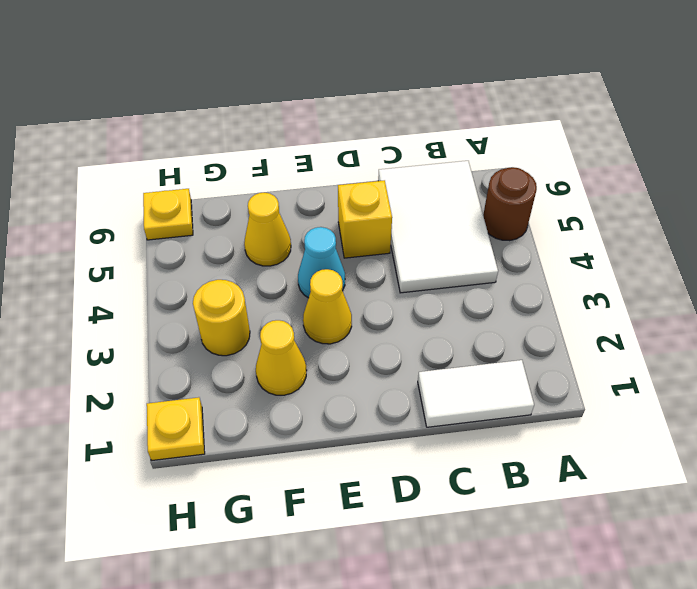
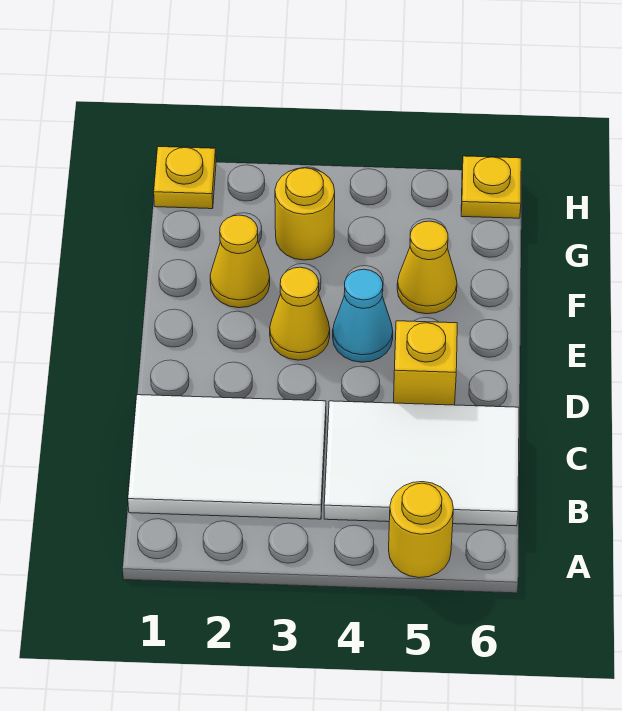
brown 1x1 round brick [483,167,537,241] -> yellow 1x1 round brick [389,482,453,578]
white 1x2 tile [418,360,534,427] -> white 2x3 tile [128,395,326,519]

